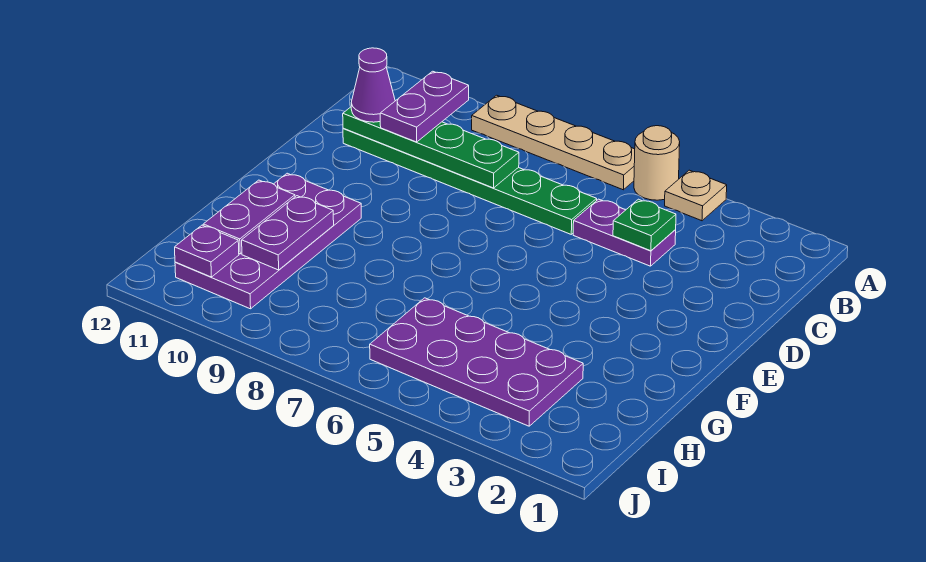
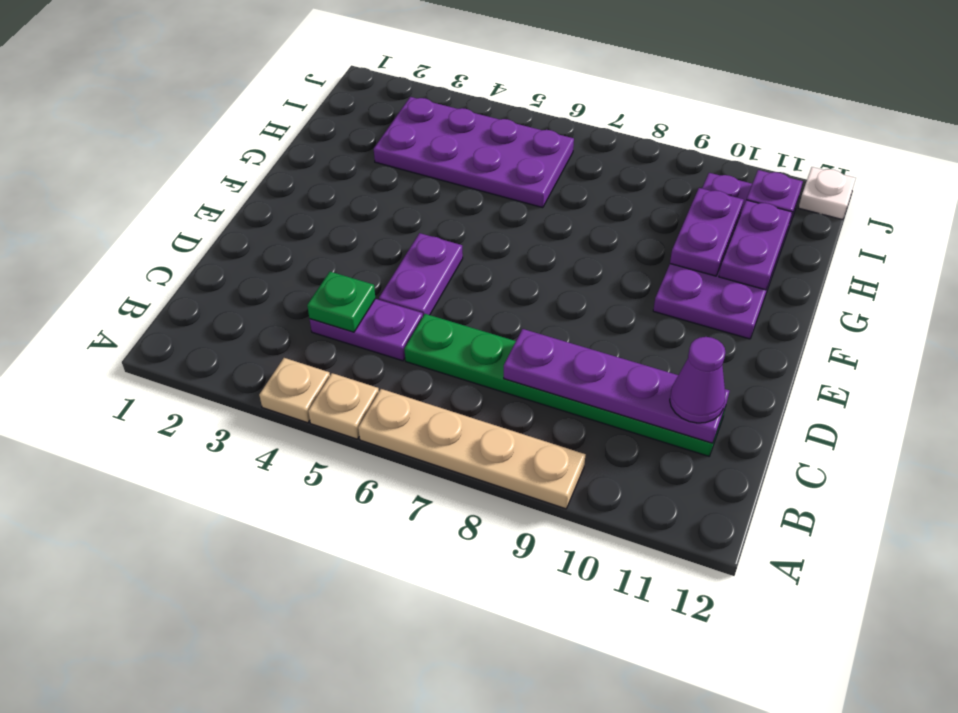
tan 1x1 round brick [634,126,680,200] -> tan 1x1 plate [308,373,379,439]
purple 1x2 plate [380,71,469,142] -> purple 1x2 plate moved to [379,233,463,316]
green 1x4 plate [343,107,519,188] -> purple 1x4 plate [504,329,729,443]
none -> white 1x1 plate [799,167,856,220]

